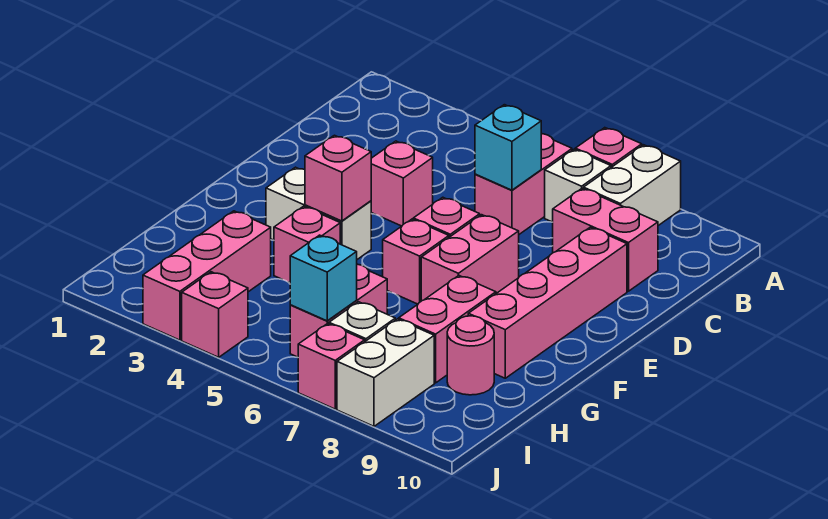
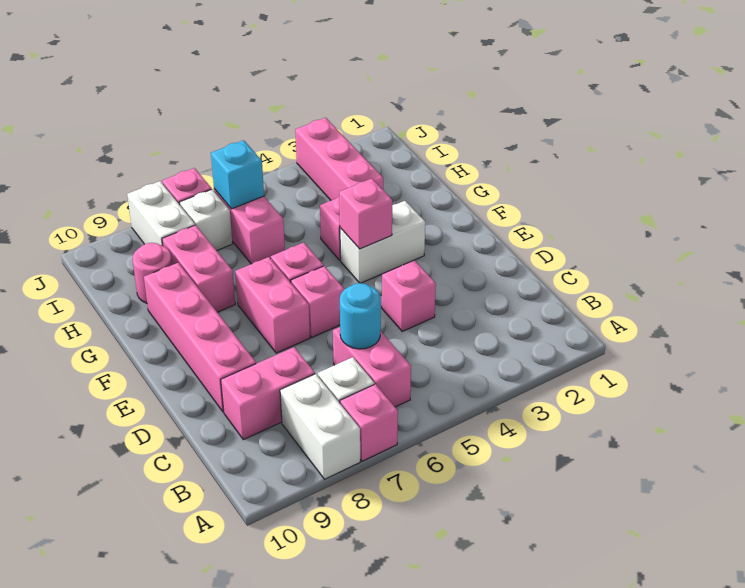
cyan 1x1 brick [475,105,541,190] -> cyan 1x1 round brick [340,283,381,349]
pink 1x1 brick [182,272,248,357] -> none

